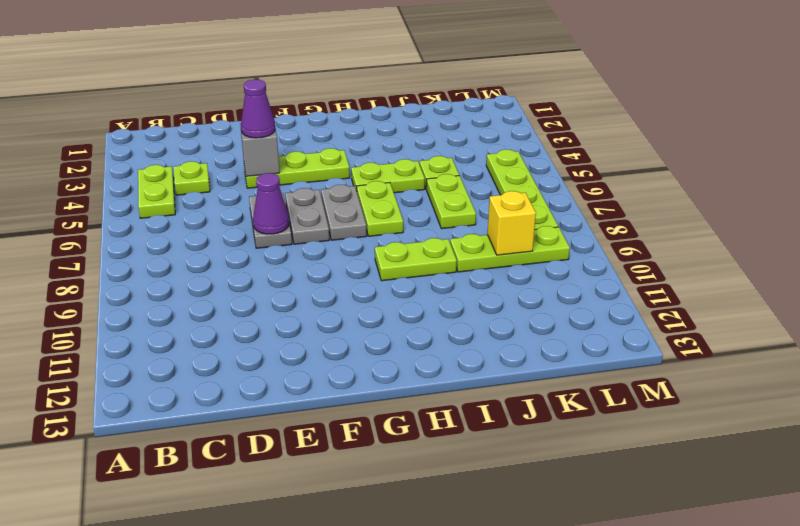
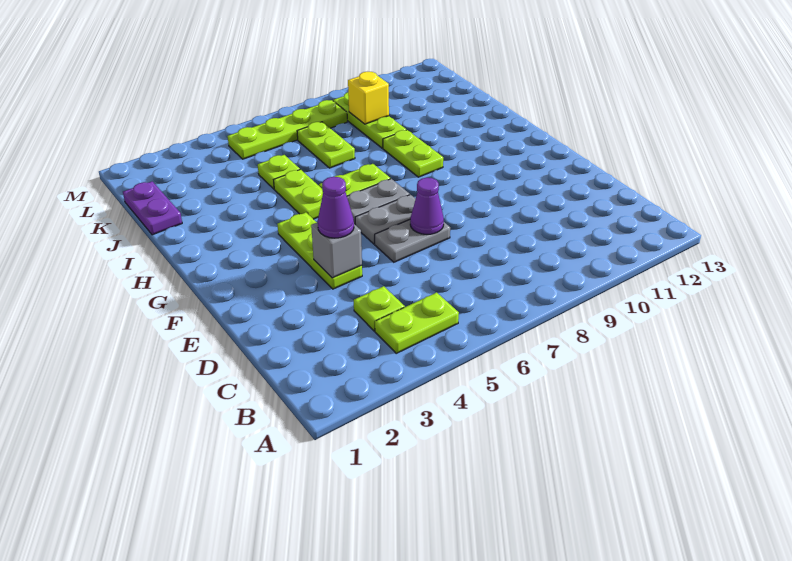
none -> purple 1x2 plate [123,181,182,235]
lime 1x2 plate [426,174,476,229] -> lime 1x2 plate turned to [297,122,355,168]

